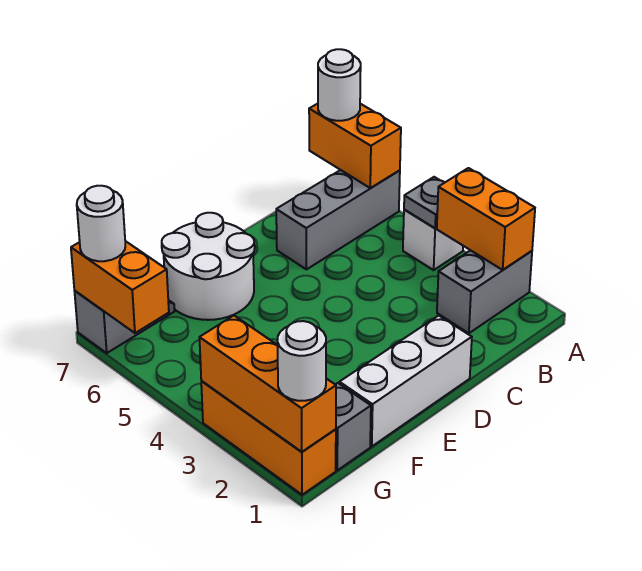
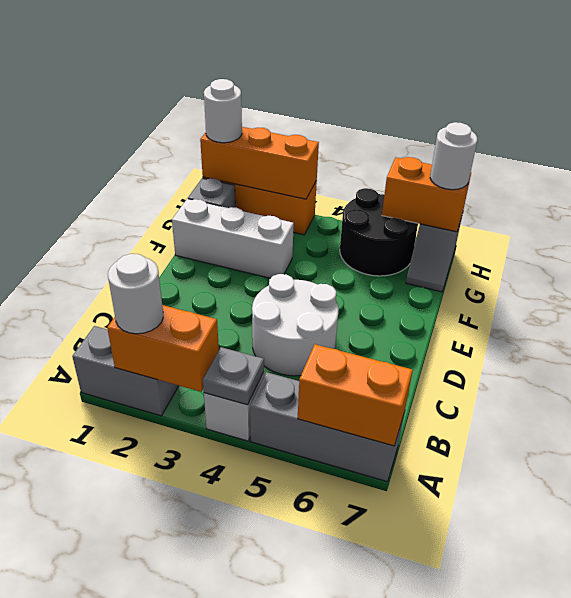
grey 1x2 brick [437,250,532,333] -> grey 1x2 brick turned to [72,326,179,416]
grey 1x3 brick [276,170,400,269] -> grey 1x3 brick turned to [250,372,404,482]
white 1x1 round brick [318,49,361,121] -> white 1x1 round brick moved to [108,254,163,334]
white 1x3 brick [339,316,472,446] -> white 1x3 brick turned to [172,199,294,278]
white 2x2 round brick [162,213,255,320] -> white 2x2 round brick moved to [252,274,339,376]
none -> black 2x2 round brick [340,188,418,276]

